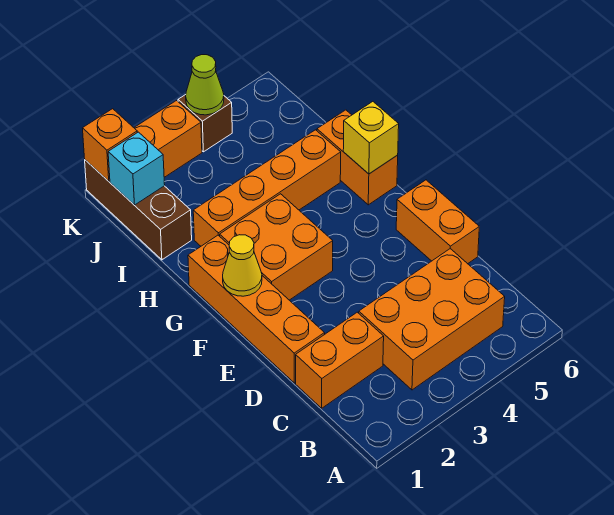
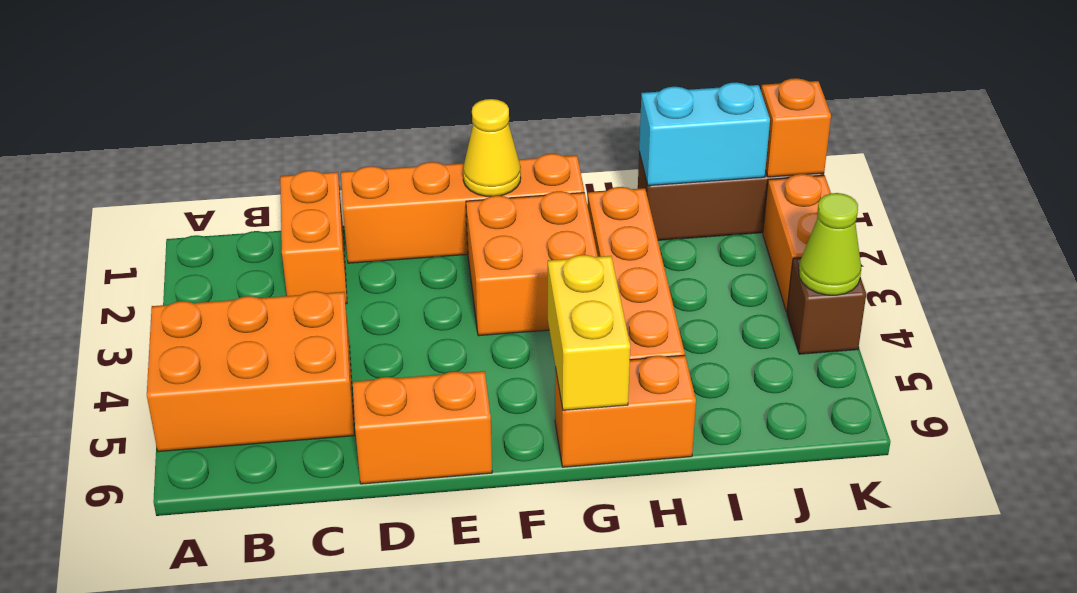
orange 2x3 brick [359,249,505,390] -> orange 2x3 brick turned to [147,291,354,452]
yellow 1x1 brick [343,102,399,174] -> yellow 1x2 brick [548,255,630,410]
cyan 1x1 brick [108,132,165,205] -> cyan 1x2 brick [639,82,770,186]

